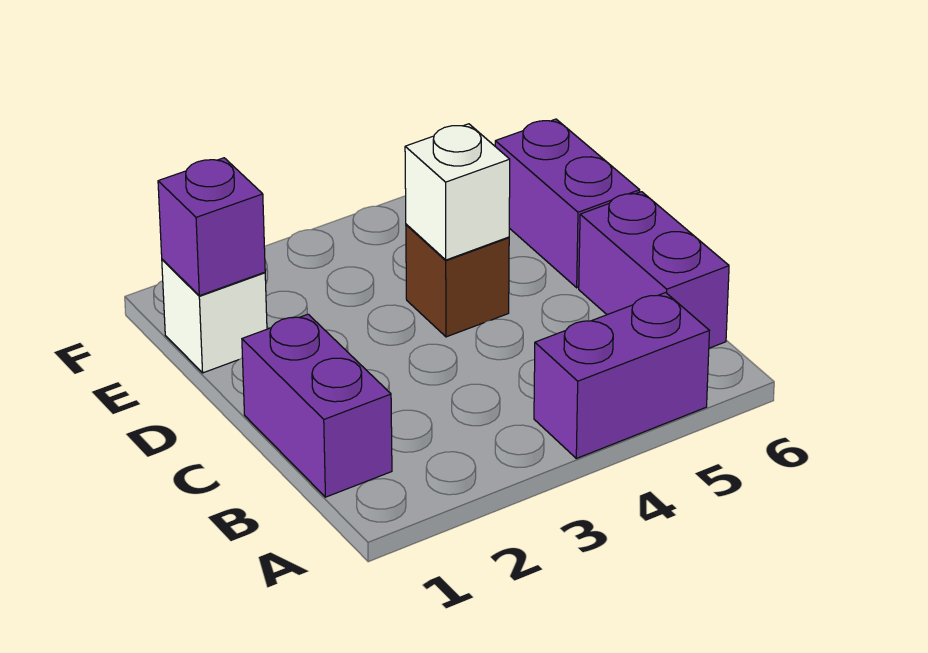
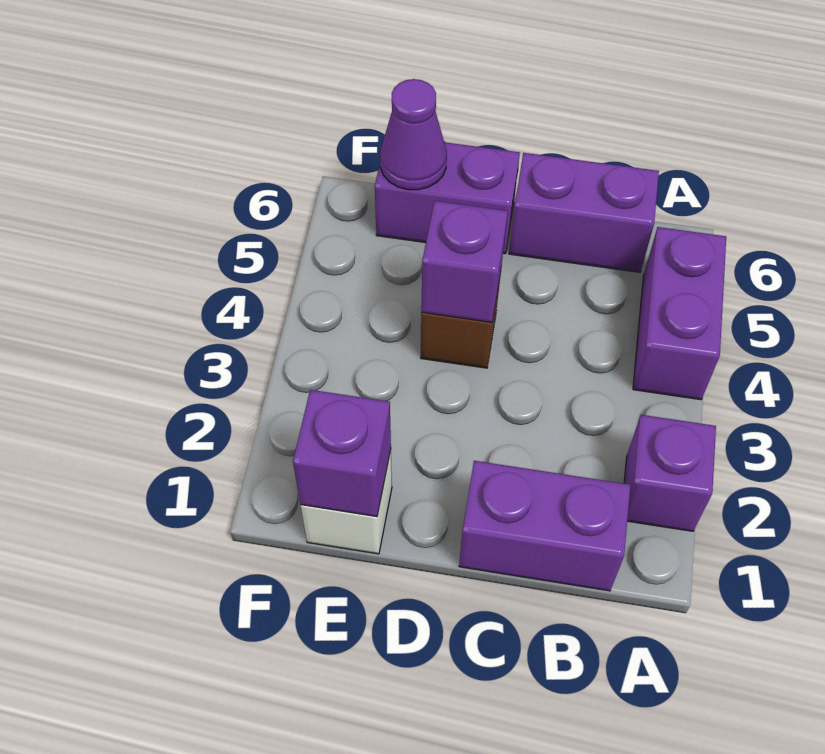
none -> purple 1x1 brick [624,415,716,531]
white 1x1 brick [405,124,510,260] -> purple 1x1 brick [421,201,508,322]
none -> purple 1x1 cone [380,79,447,190]

